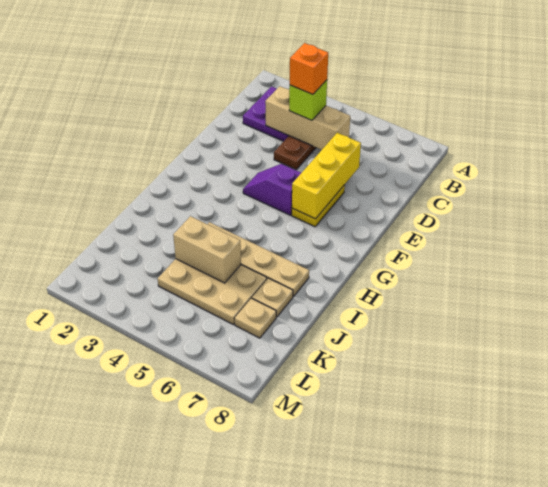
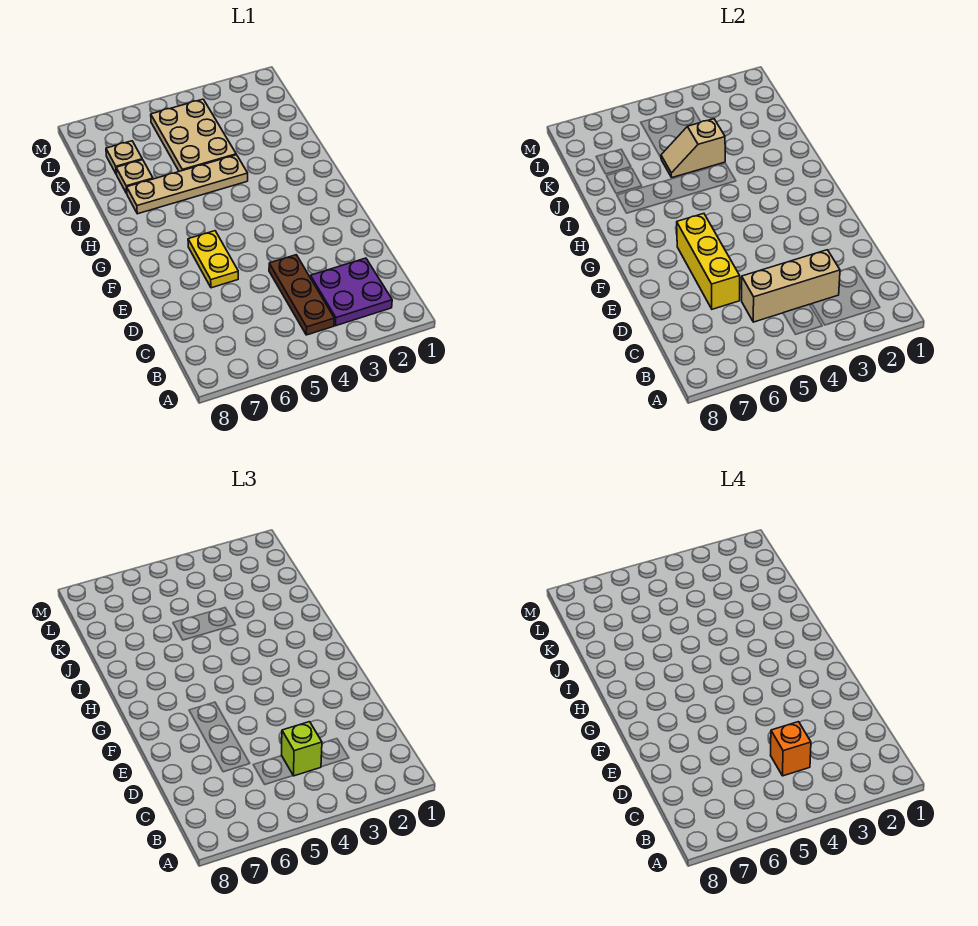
purple 1x2 slope [243,164,301,215] -> none
tan 2x3 plate [158,259,267,324] -> tan 2x3 plate turned to [151,99,236,171]
tan 1x2 brick [173,216,241,283] -> tan 1x2 slope [661,119,725,178]

